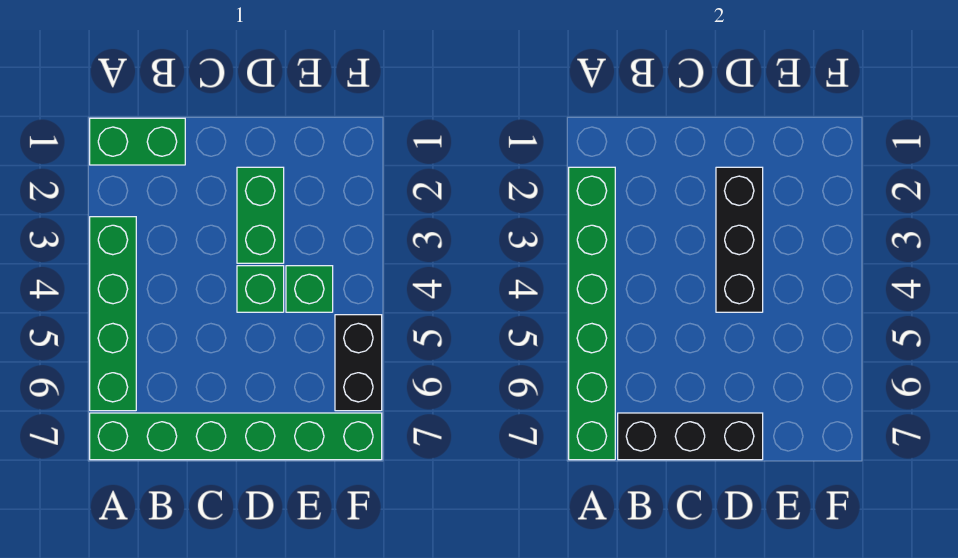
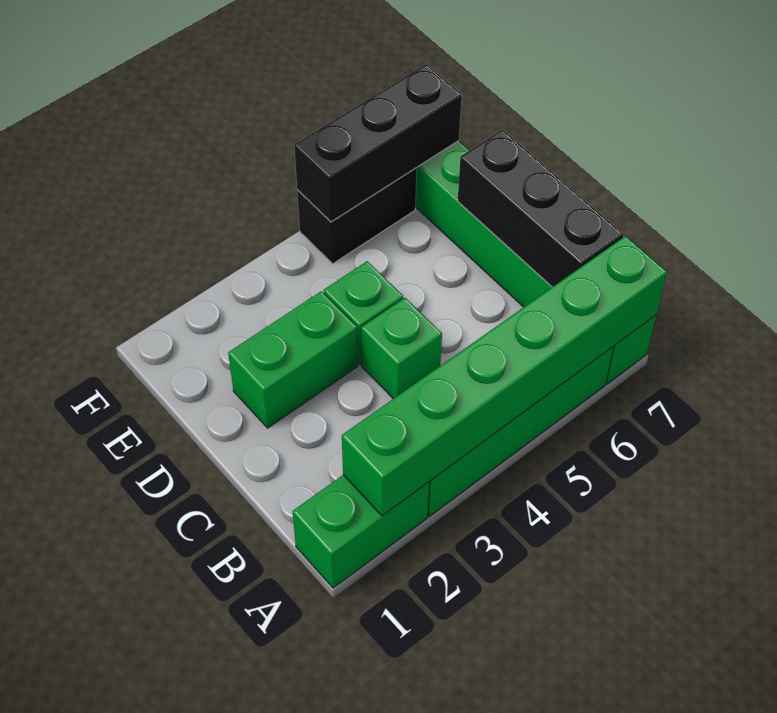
green 1x2 brick [90,118,185,165] -> green 1x2 brick turned to [293,475,429,588]
black 1x3 brick [716,167,763,312] -> black 1x3 brick moved to [294,64,462,222]
green 1x1 brick [286,266,333,312] -> green 1x1 brick moved to [361,298,442,399]

